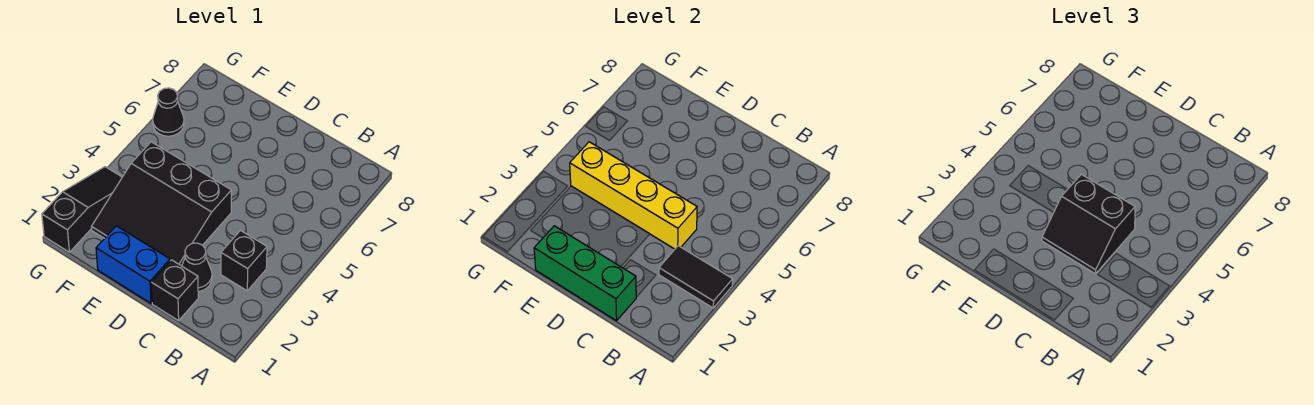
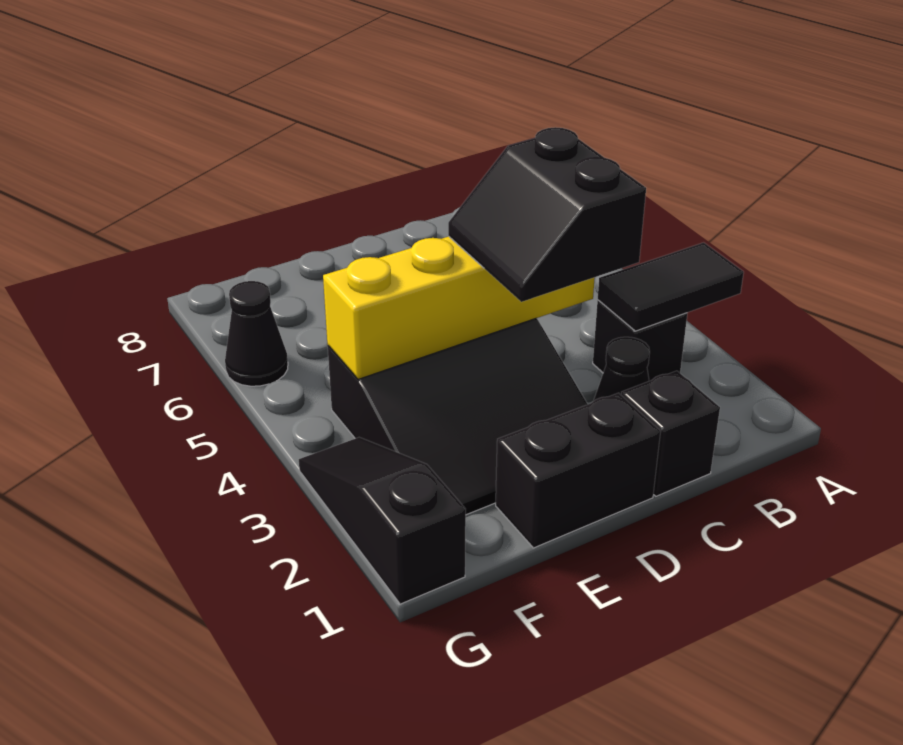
green 1x3 brick [534,226,636,321] -> none
black 2x2 slope [1042,174,1135,274] -> black 2x2 slope turned to [448,127,646,302]
blue 1x2 brick [96,226,170,303] -> black 1x2 brick [496,393,661,548]

